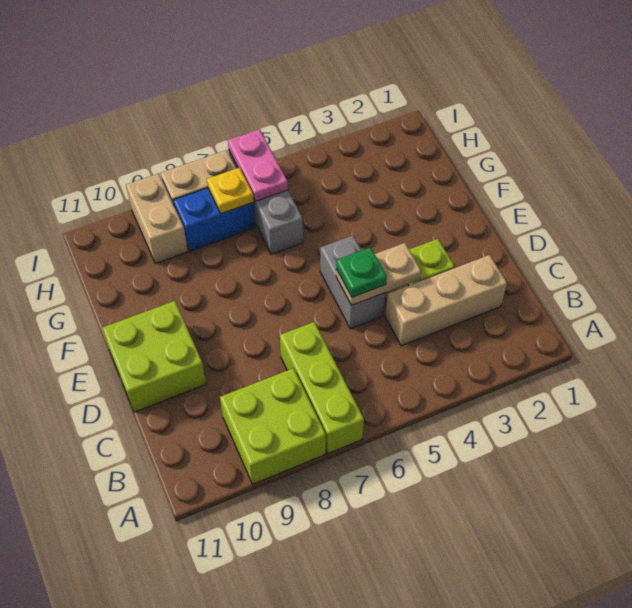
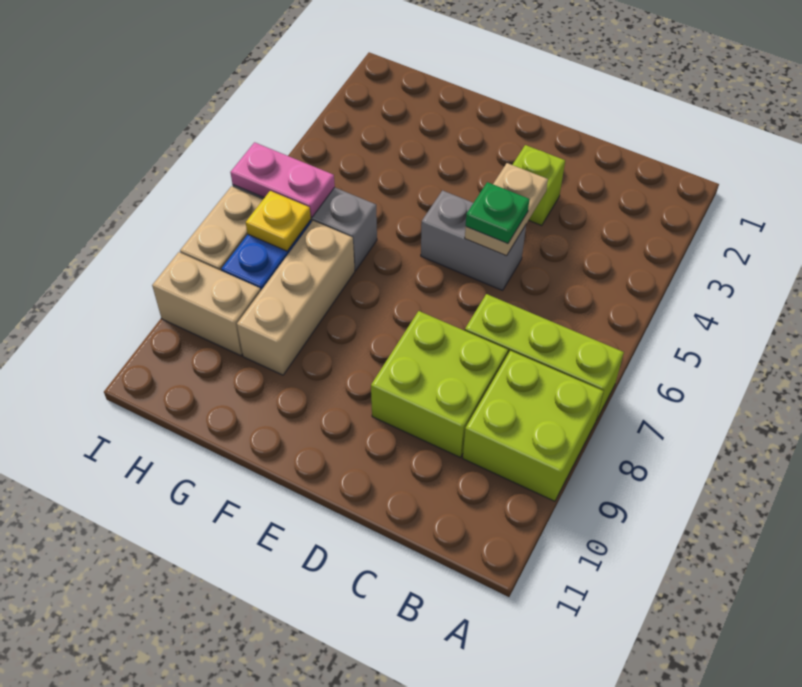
tan 1x3 brick [385,255,507,346] -> tan 1x3 brick moved to [237,221,355,375]
lime 2x2 brick [102,301,206,412] -> lime 2x2 brick moved to [371,311,508,457]

